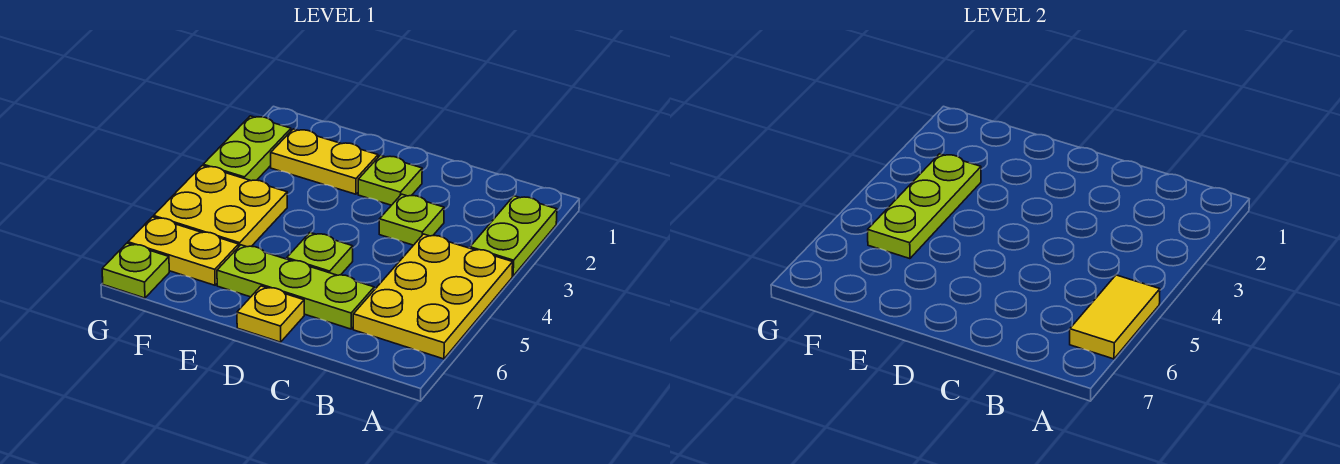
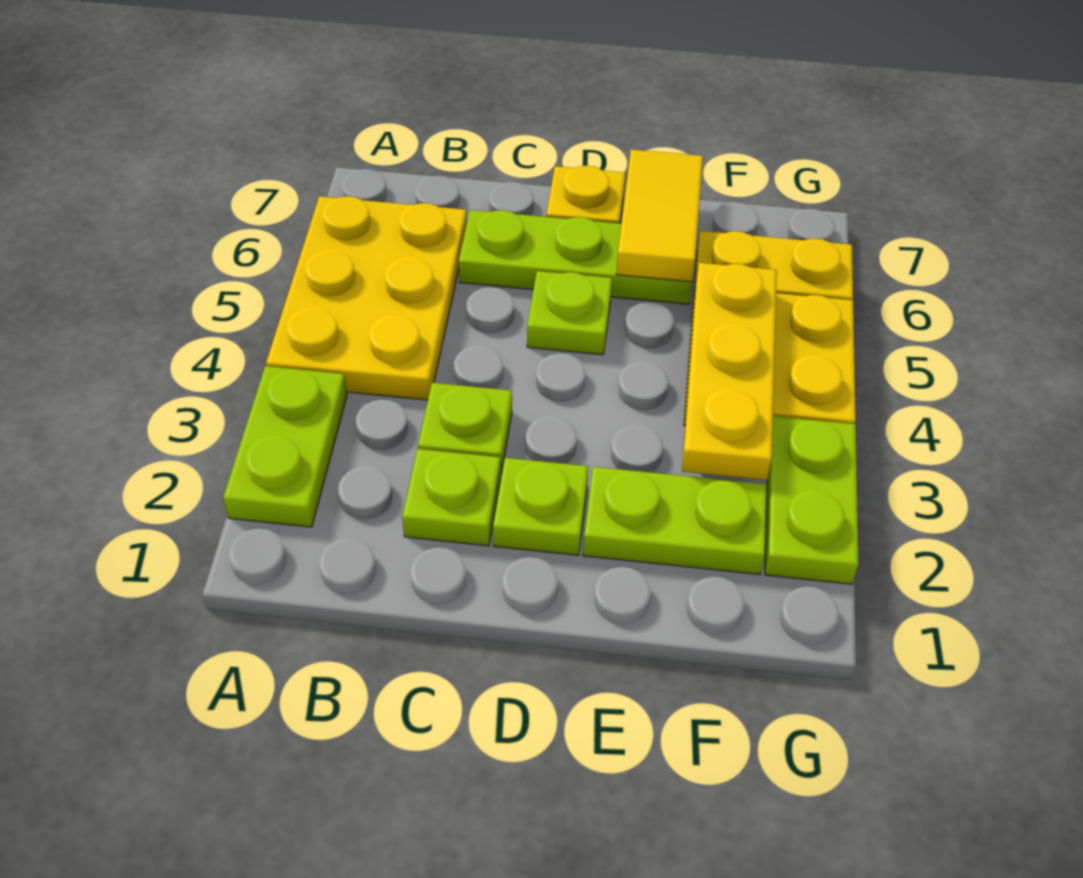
yellow 1x2 tile [1070,275,1160,359] -> yellow 1x2 tile moved to [616,150,703,282]
yellow 1x2 plate [271,129,378,194] -> lime 1x2 plate [583,467,767,574]
lime 1x3 plate [868,154,981,259] -> yellow 1x3 plate [682,263,777,480]
lime 1x1 plate [102,243,169,298] -> lime 1x1 plate moved to [402,449,501,546]

